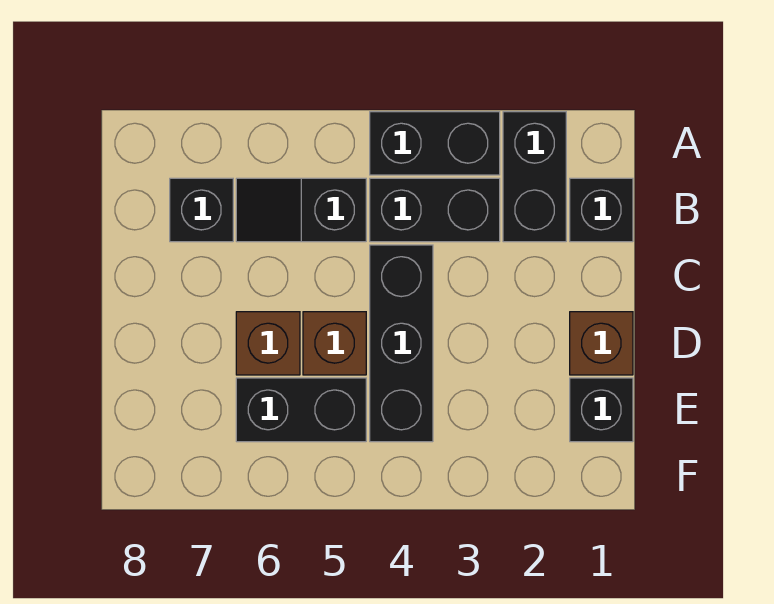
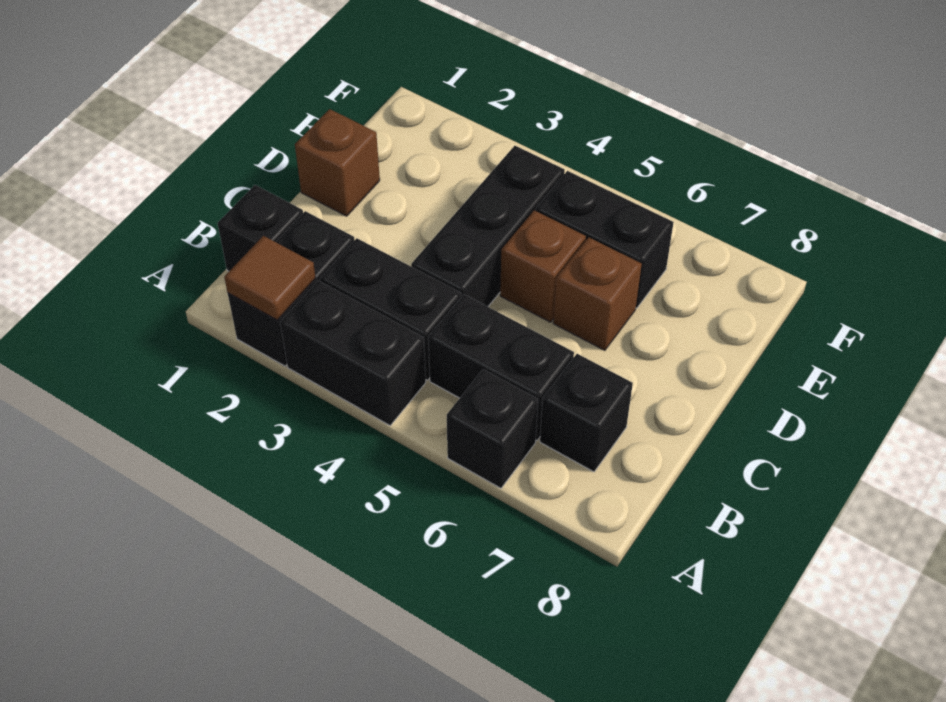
none -> brown 1x1 tile [224,236,316,320]
black 1x2 slope [236,178,366,242] -> black 1x2 brick [428,295,574,440]
black 1x1 brick [570,378,633,442] -> black 1x1 brick moved to [447,370,538,488]

